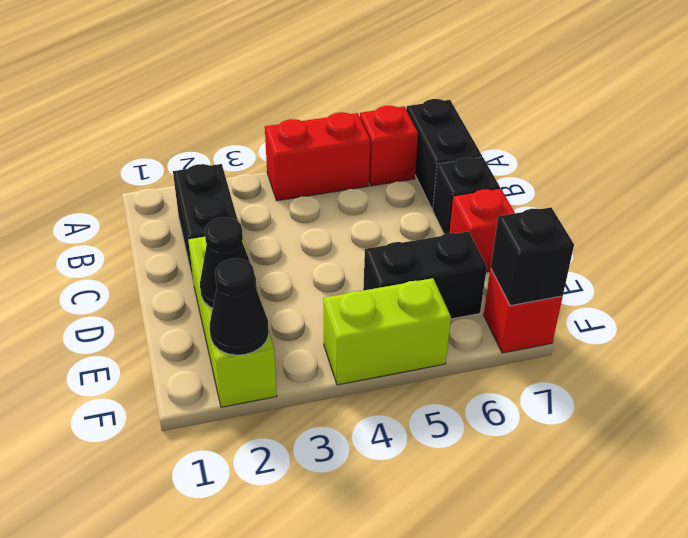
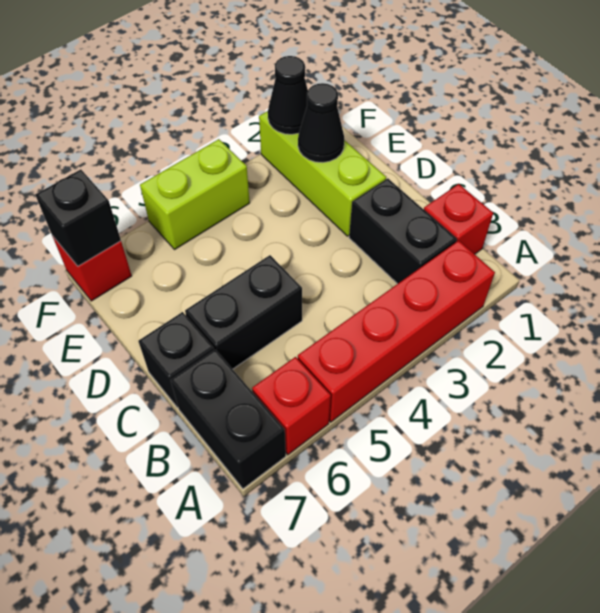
red 1x2 brick [265,112,370,201] -> red 1x4 brick [298,241,495,422]
red 1x1 brick [449,189,515,272] -> red 1x1 brick moved to [424,184,493,254]
black 1x2 brick [363,231,487,319] -> black 1x2 brick moved to [185,255,302,369]

